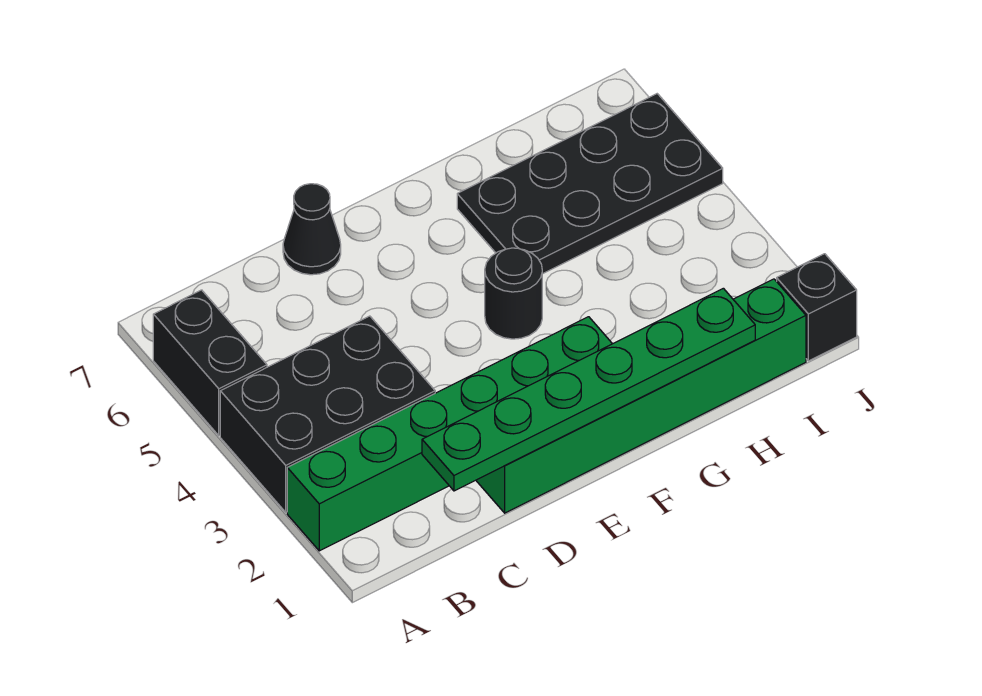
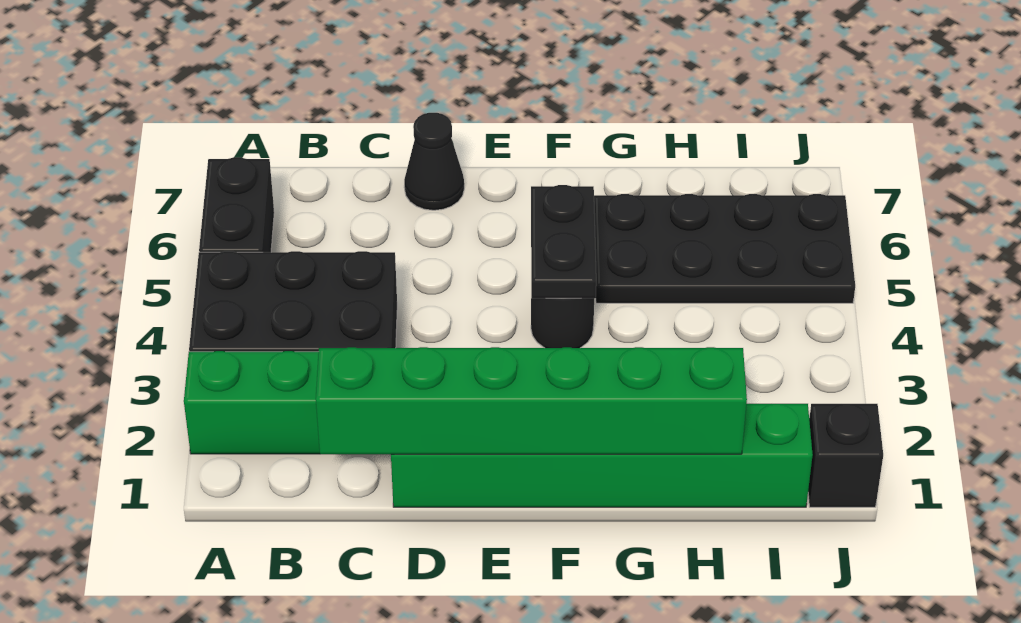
green 1x6 plate [422,288,755,491] -> green 1x6 brick [316,347,747,454]
none -> black 1x2 plate [531,185,596,298]

